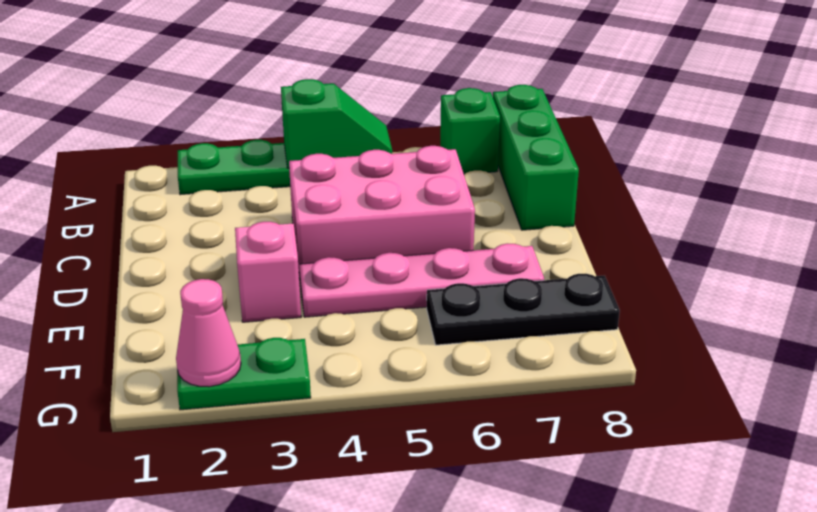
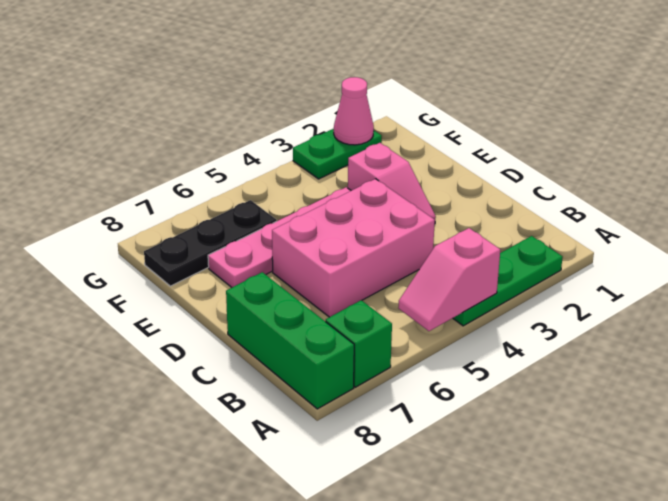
green 1x2 slope [281,79,392,168] -> pink 1x2 slope [398,228,500,331]

